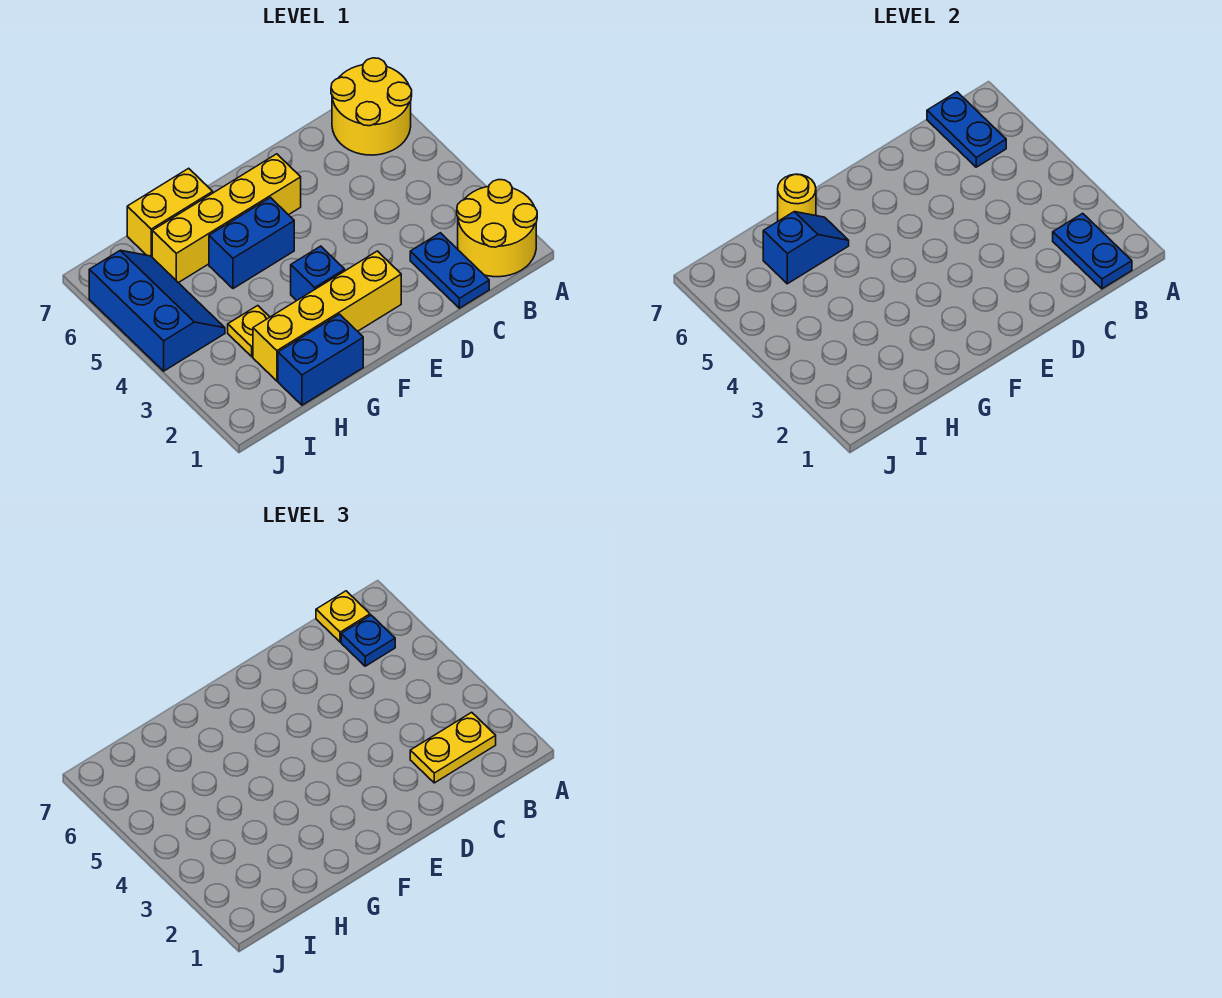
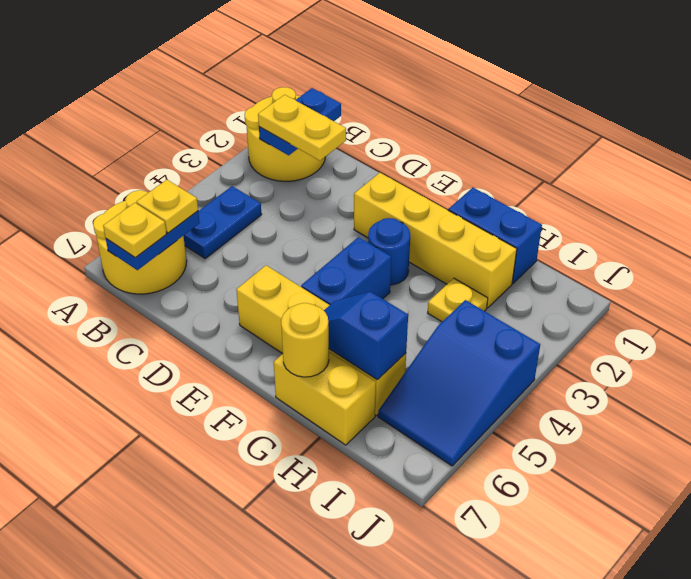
blue 1x1 plate [341,615,395,666] -> yellow 1x1 plate [136,180,198,233]
blue 1x2 plate [410,233,489,308] -> blue 1x2 plate moved to [184,186,262,258]
blue 1x1 brick [291,246,345,301] -> blue 1x1 round brick [368,218,410,285]
blue 1x2 brick [209,198,294,289] -> blue 1x2 brick turned to [301,237,391,305]
blue 2x3 slope [89,250,225,371] -> blue 2x3 slope turned to [378,300,540,466]

